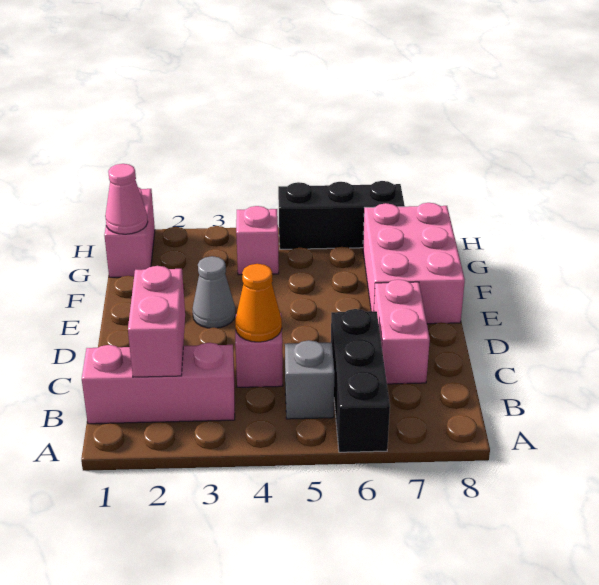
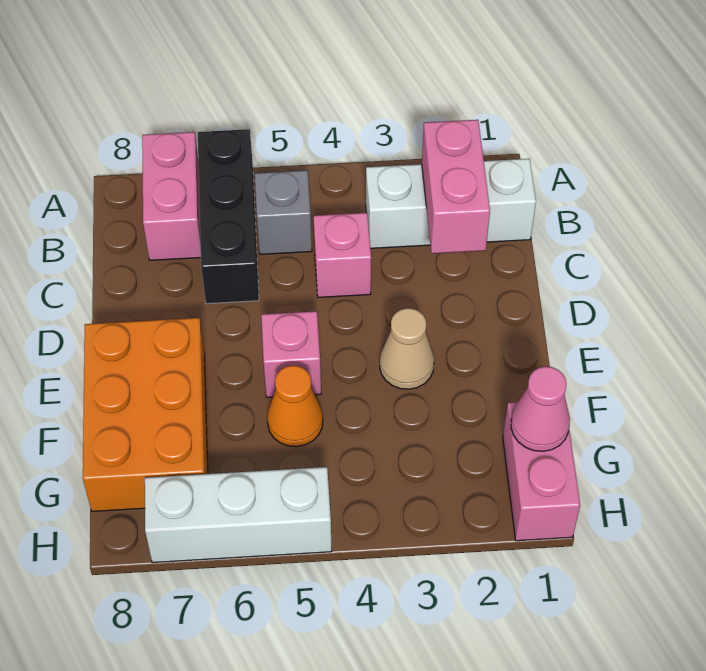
pink 1x3 brick [82,343,235,424] -> white 1x3 brick [366,159,536,248]
orange 1x1 cone [235,264,282,342] -> orange 1x1 cone moved to [267,366,323,447]
pink 1x2 brick [374,279,430,384] -> pink 1x2 brick moved to [142,132,201,260]
grey 1x1 cone [192,256,235,328] -> tan 1x1 cone [380,308,434,389]
pink 2x3 brick [363,203,465,324] -> orange 2x3 brick [83,318,208,511]
pink 1x1 brick [236,206,279,275] -> pink 1x1 brick moved to [261,311,321,397]
black 1x3 brick [278,181,405,249] -> white 1x3 brick [145,467,332,563]

